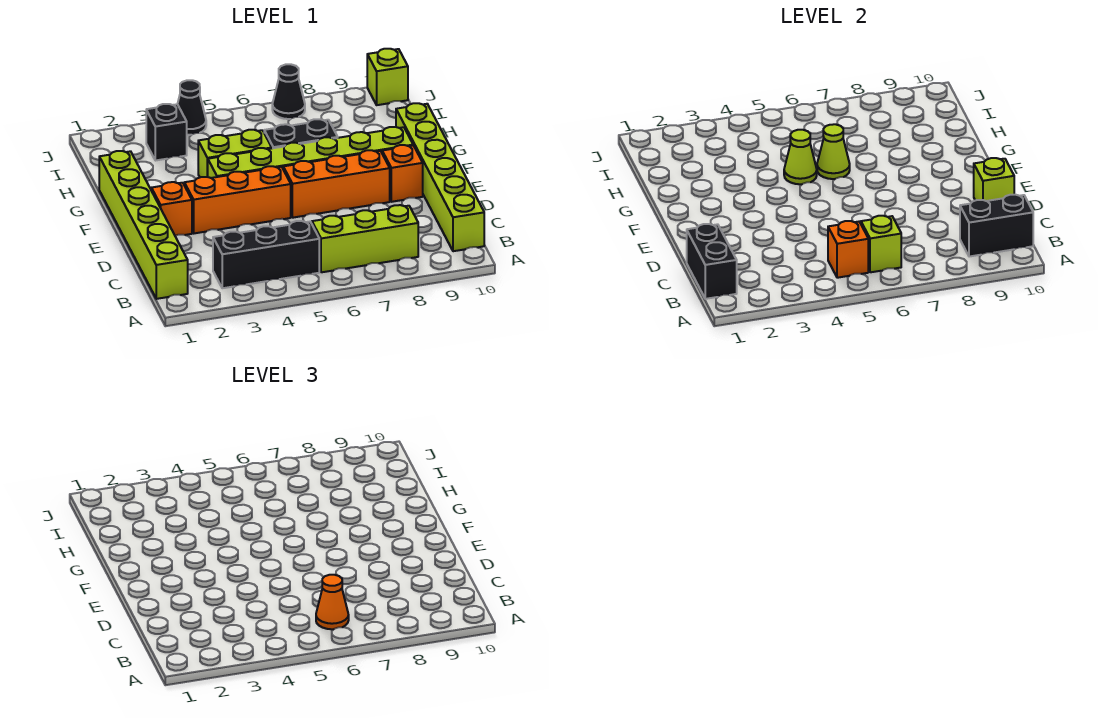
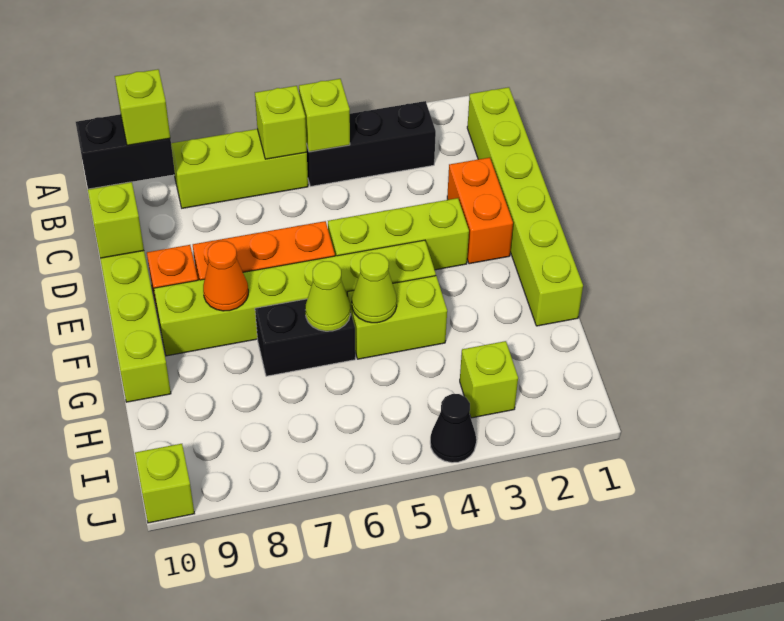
black 1x2 brick [687,224,737,299] -> none
orange 1x1 brick [828,221,868,278] -> lime 1x1 brick [299,79,350,152]
orange 1x1 cone [316,575,349,629] -> orange 1x1 cone moved to [203,241,248,311]
none -> lime 1x1 brick [115,69,170,145]
orange 1x1 brick [151,182,192,236] -> orange 1x2 brick [447,158,513,264]
orange 1x3 brick [184,166,291,233] -> lime 1x3 brick [328,198,469,270]
black 1x1 brick [146,104,187,161] -> lime 1x1 brick [460,341,518,418]
black 1x1 cone [272,64,305,119] -> none

